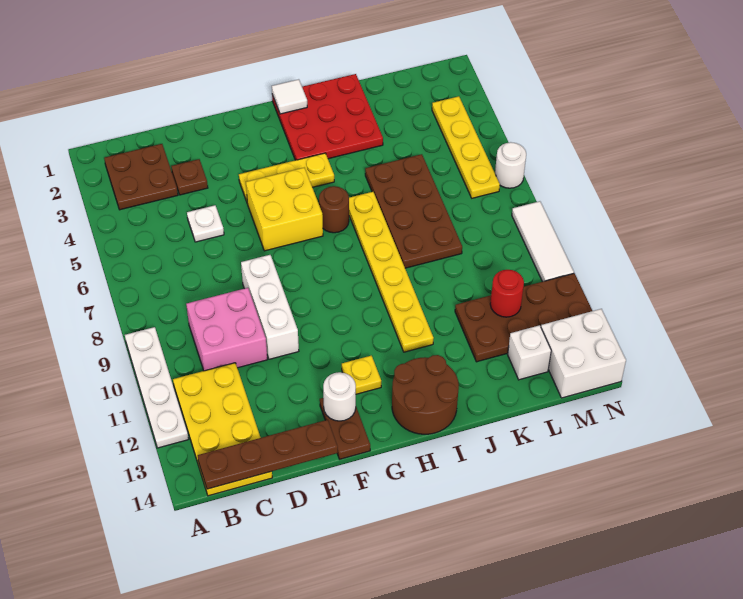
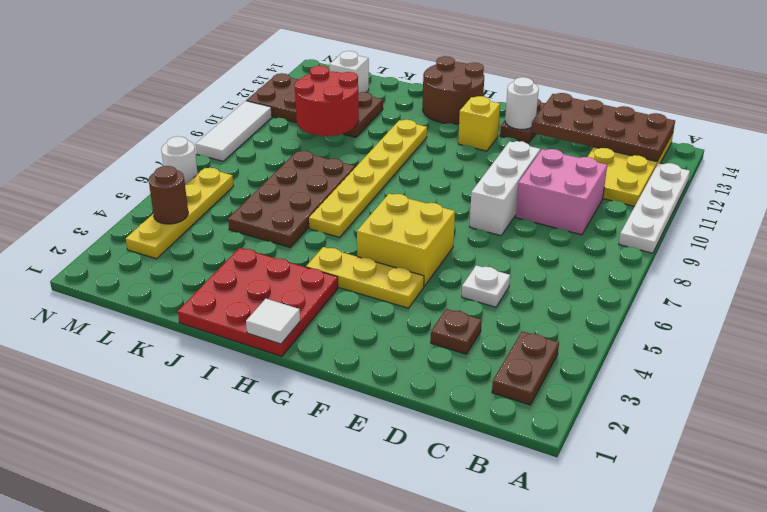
brown 2x2 plate [104,144,178,210] -> brown 1x2 plate [492,331,559,405]
brown 1x4 plate [198,420,338,489] -> brown 2x4 plate [531,93,675,162]
yellow 1x1 plate [342,356,381,394] -> yellow 1x1 brick [458,96,500,151]
brown 1x1 round brick [319,186,349,233] -> brown 1x1 round brick moved to [149,166,188,224]
red 1x1 round brick [490,270,524,317] -> red 2x2 round brick [294,66,359,136]
white 2x2 brick [541,309,626,398] -> none

